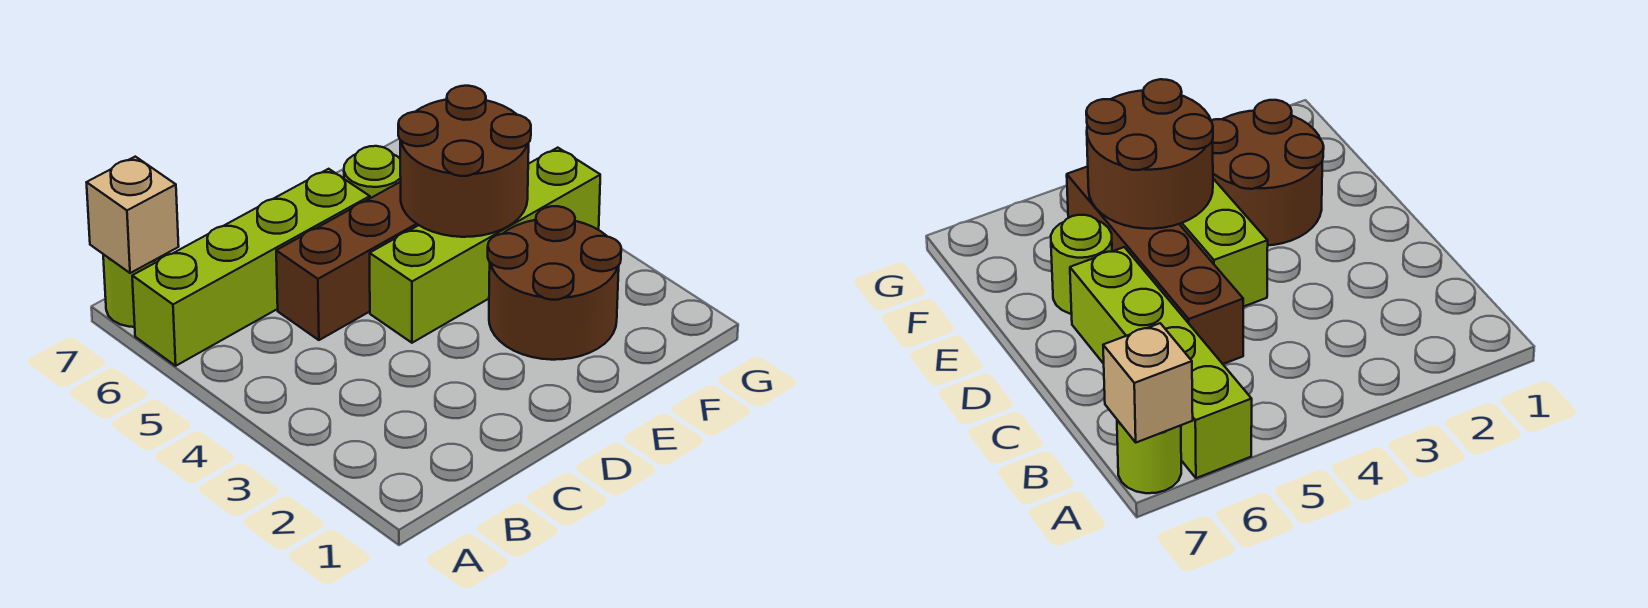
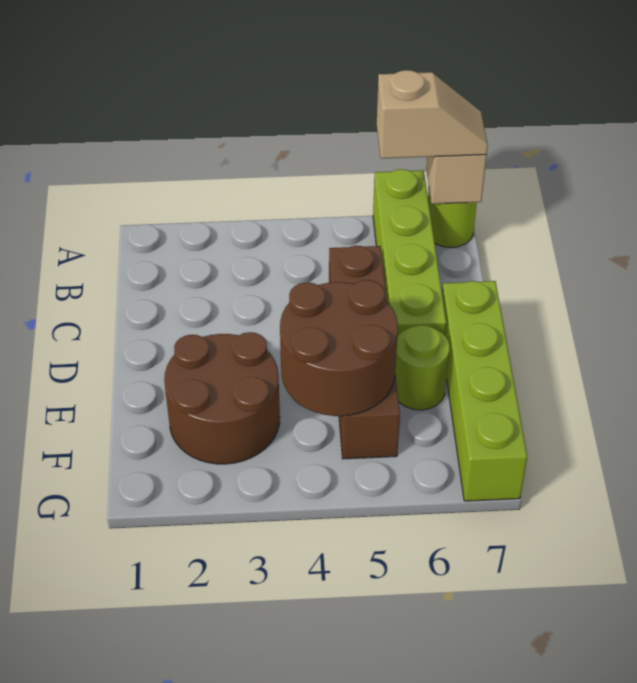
none -> tan 1x2 slope [377,70,488,159]
lime 1x4 brick [370,148,600,343] -> lime 1x4 brick moved to [442,281,527,501]

